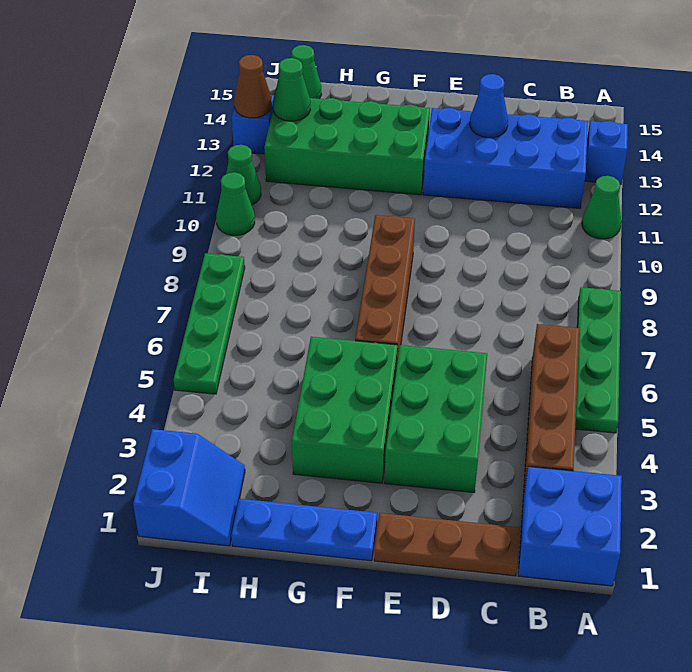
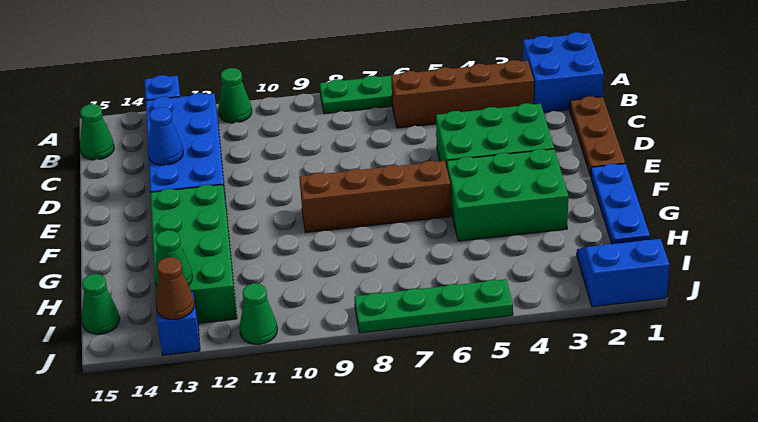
green 1x1 cone [216,172,255,235] -> green 1x1 cone moved to [80,104,114,160]

